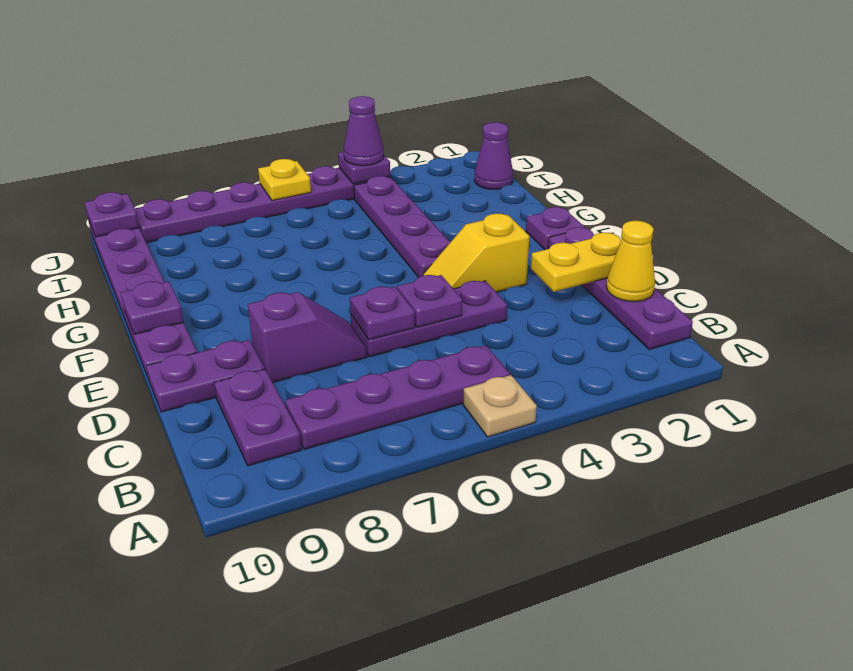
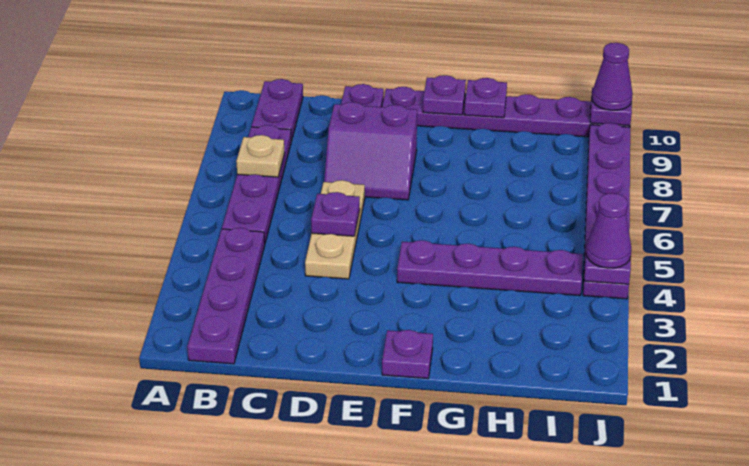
tan 1x1 plate [463,375,537,437] -> tan 1x1 plate moved to [236,135,284,177]
purple 1x4 plate [548,227,693,350] -> purple 1x4 plate turned to [187,228,265,364]
purple 1x2 plate [214,369,301,466] -> purple 1x2 plate turned to [252,79,303,141]
yellow 1x1 cone [606,221,655,302] -> none
yellow 1x2 plate [531,233,621,292] -> none
purple 1x3 plate [351,281,507,357] -> tan 1x3 plate [305,180,365,279]
purple 1x1 plate [350,286,415,340] -> purple 1x1 plate moved to [464,78,507,118]
purple 1x2 slope [248,292,367,382] -> purple 2x2 slope [324,102,417,200]
yellow 1x2 slope [423,214,530,292] -> none
purple 1x1 cone [474,122,513,189] -> purple 1x1 cone moved to [592,43,633,110]
yellow 1x1 plate [258,159,311,201] -> none

